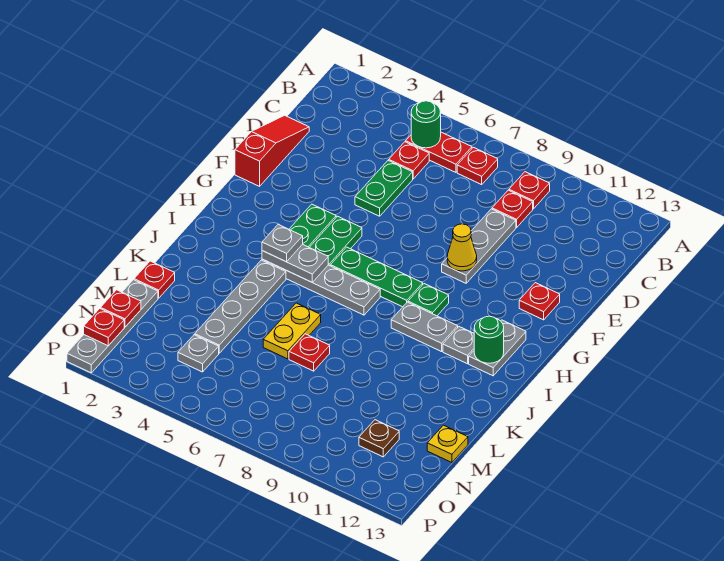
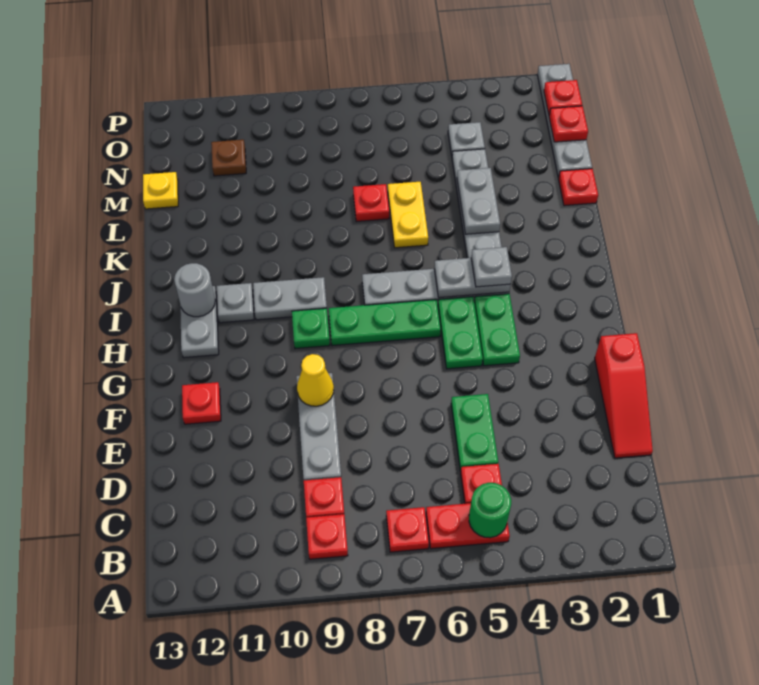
green 1x1 round brick [474,316,504,363] -> grey 1x1 round brick [174,263,215,317]
none -> grey 1x2 plate [457,168,500,234]

